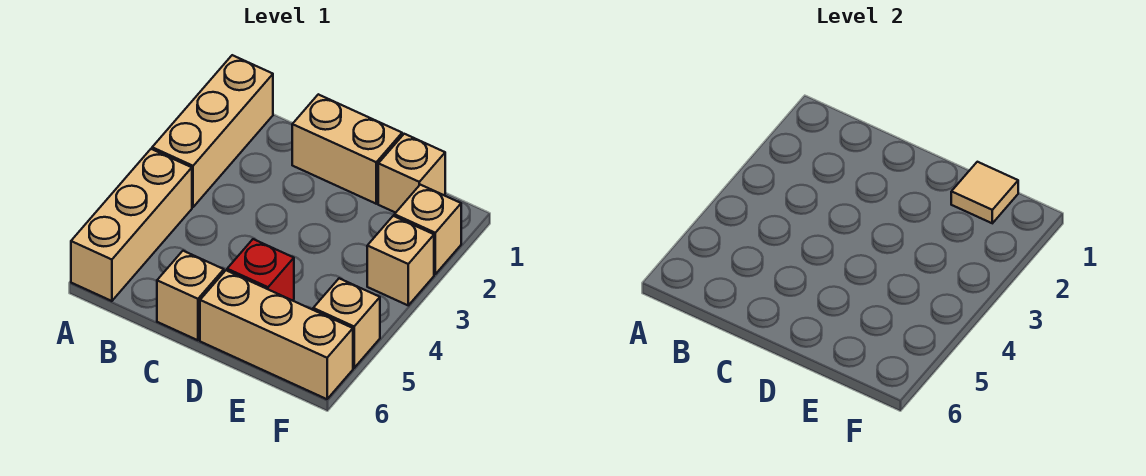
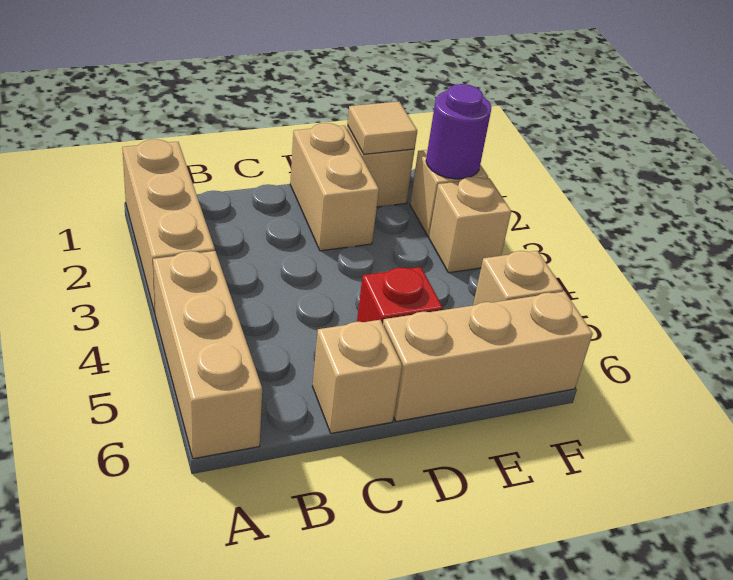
tan 1x2 brick [292,94,402,204] -> tan 1x2 brick turned to [290,123,379,251]
none -> purple 1x1 round brick [426,84,491,179]

